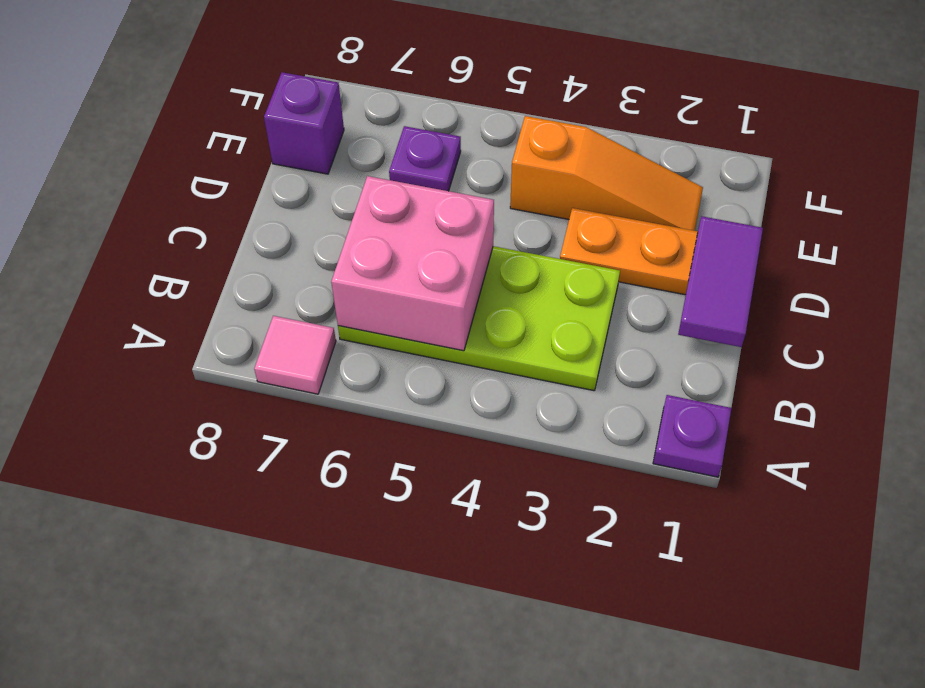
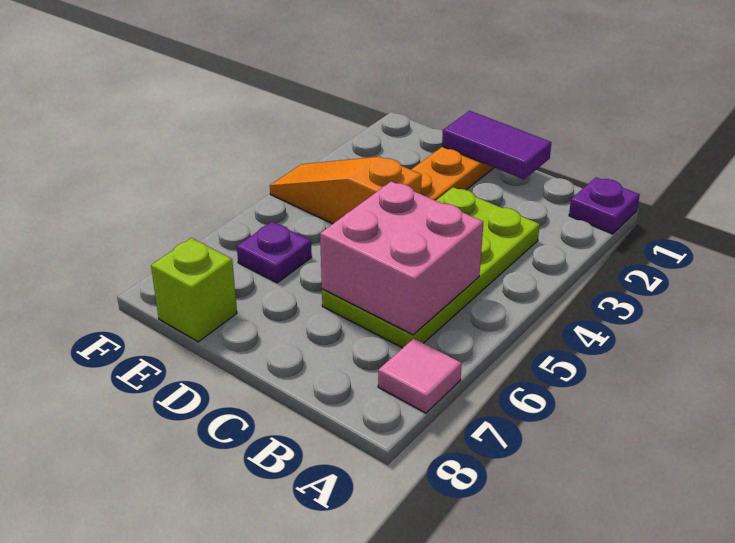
orange 1x3 slope [510,116,703,231] -> orange 1x3 slope turned to [270,157,422,224]
purple 1x1 brick [264,72,344,174] -> lime 1x1 brick [151,238,237,342]

